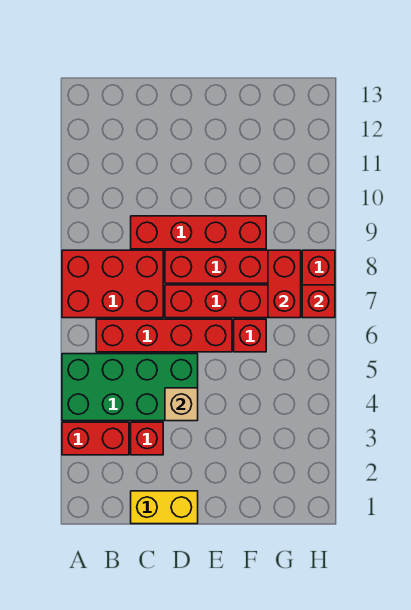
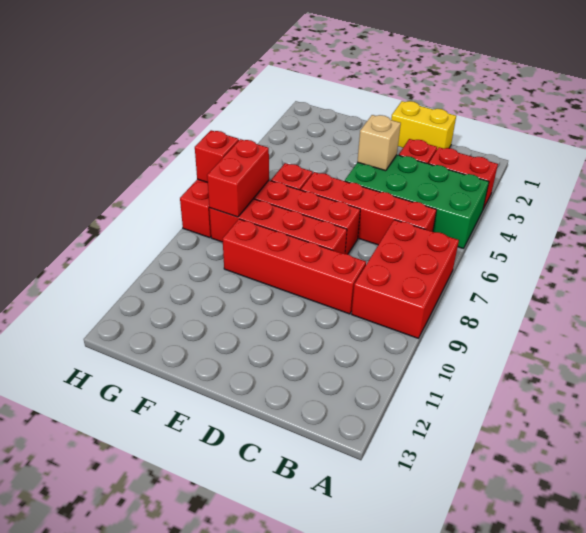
red 2x3 brick [62,250,163,318] -> red 2x3 brick turned to [352,220,459,338]

